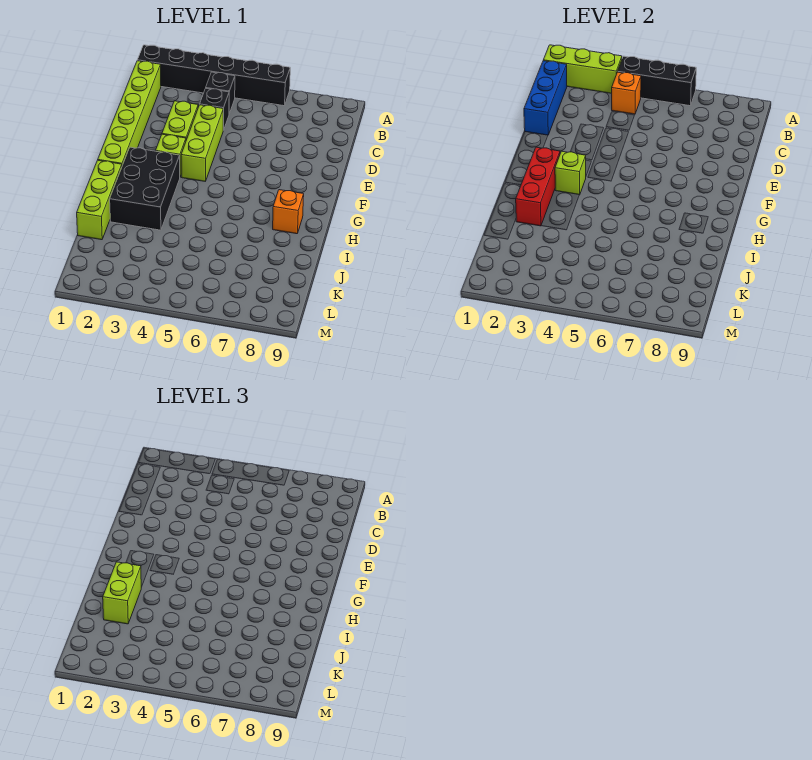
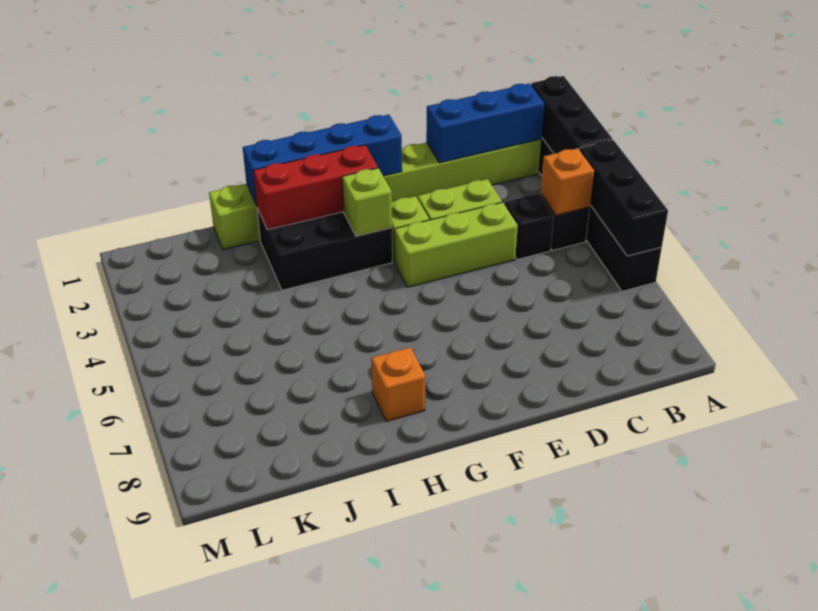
lime 1x3 brick [543,45,622,93] -> black 1x3 brick [531,76,612,154]
none -> blue 1x4 brick [243,115,402,205]
lime 1x2 brick [103,562,141,624] -> none

